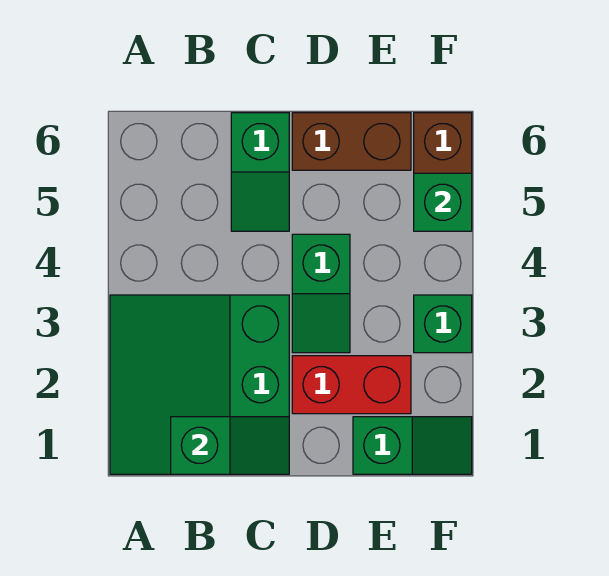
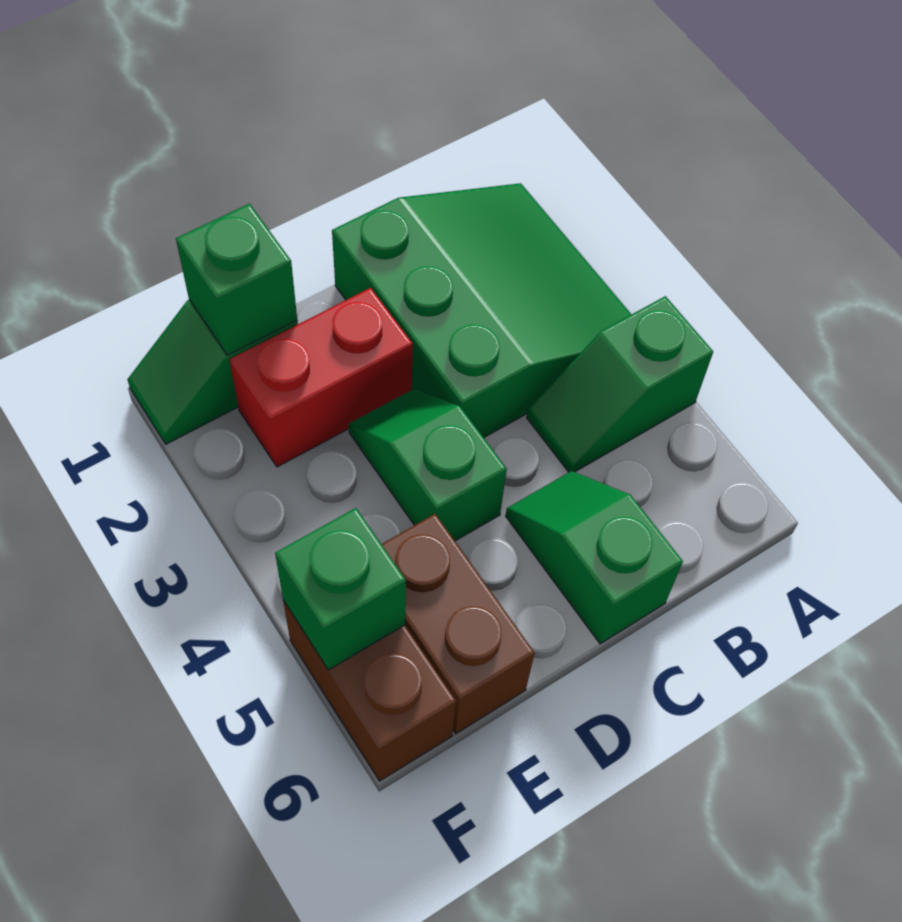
green 1x2 slope [171,417,289,474] -> green 1x2 slope moved to [527,296,713,472]
brown 1x2 brick [292,113,411,170] -> brown 1x2 brick turned to [381,514,535,734]
green 1x1 brick [414,295,472,353] -> green 1x1 brick moved to [176,204,297,355]

